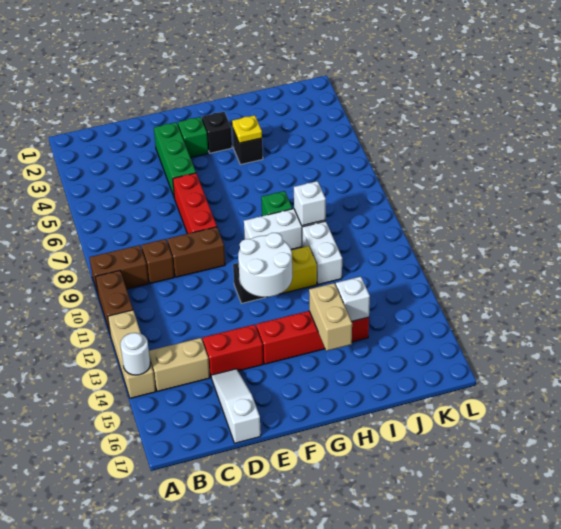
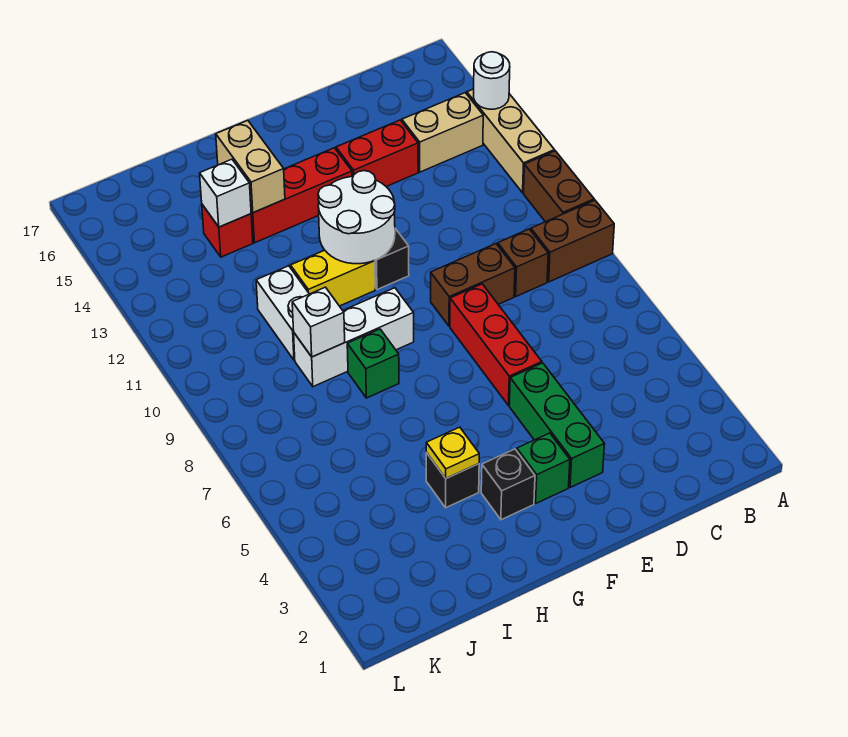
white 1x3 slope [211,369,261,443] -> none

